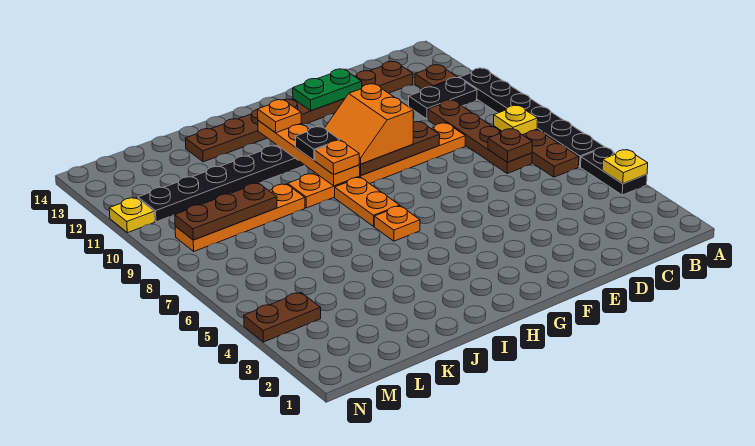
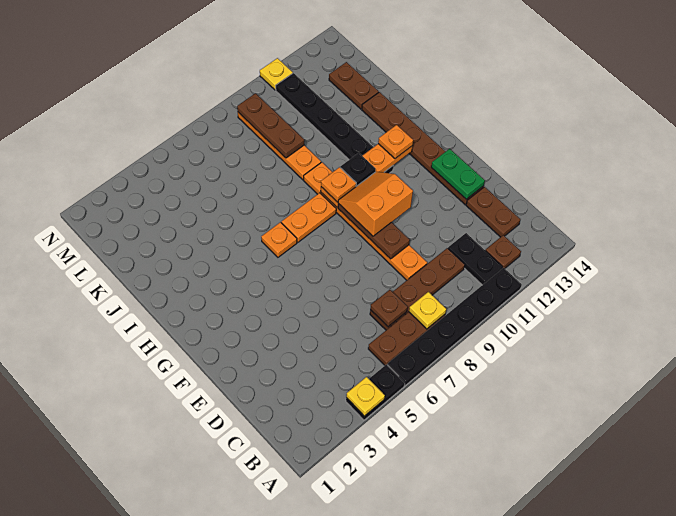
brown 1x2 plate [244,292,321,342] -> brown 1x2 plate moved to [329,62,379,109]

